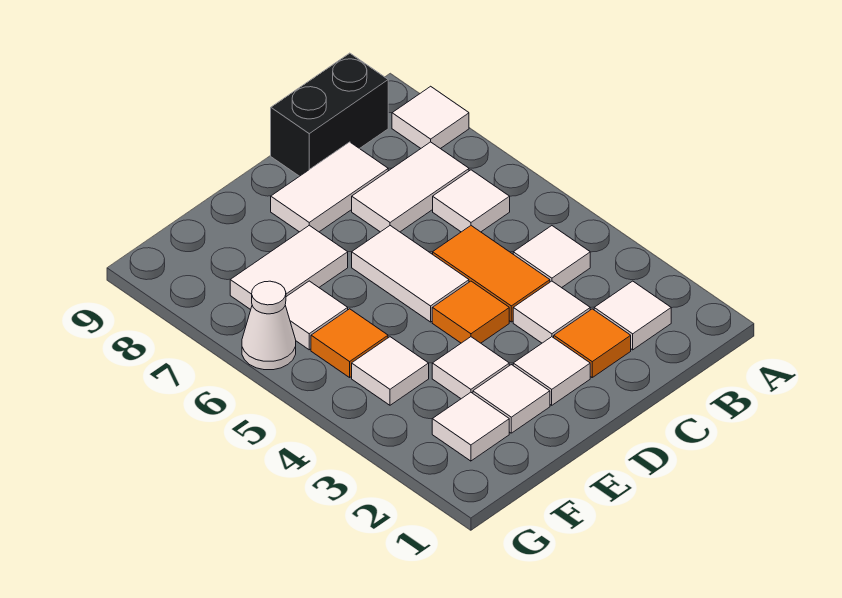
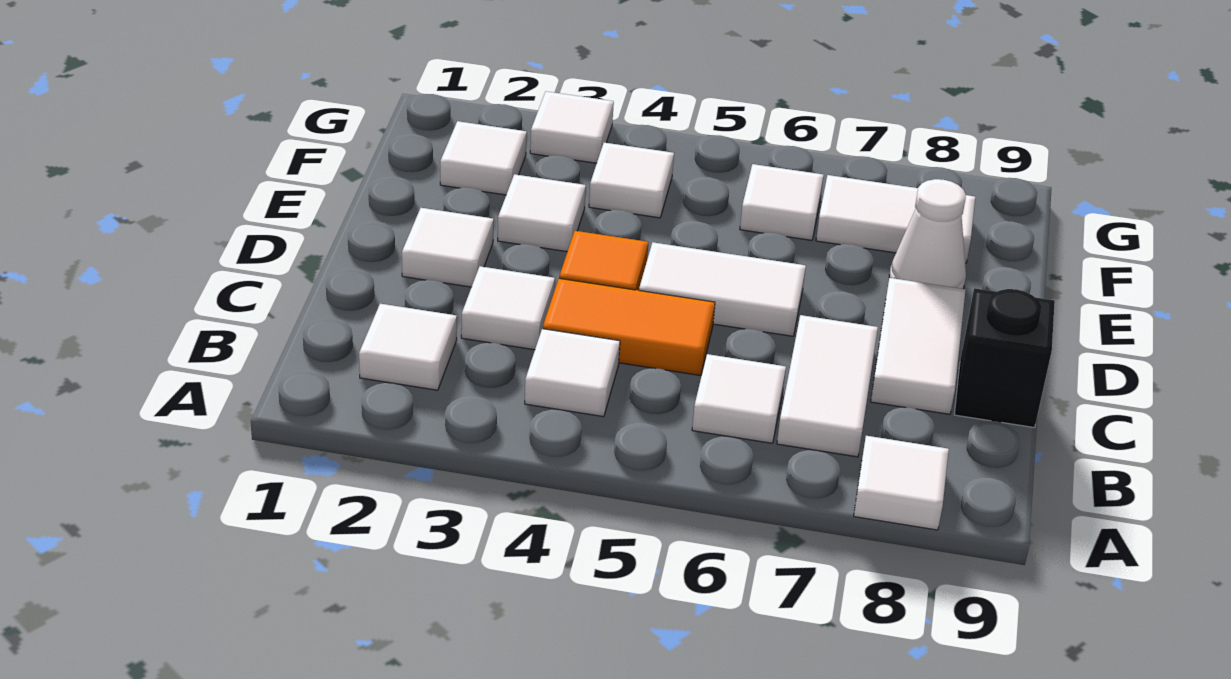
black 1x2 brick [271,53,388,176] -> black 1x1 brick [954,288,1055,428]
orange 1x1 tile [554,309,631,377] -> none
white 1x1 tile [473,365,550,433] -> white 1x1 tile moved to [530,91,614,163]
white 1x2 tile [230,225,348,310] -> white 1x2 tile turned to [816,175,975,263]
orange 1x1 tile [311,309,388,377] -> none
white 1x1 cone [242,281,296,370] -> white 1x1 cone moved to [889,179,966,289]

